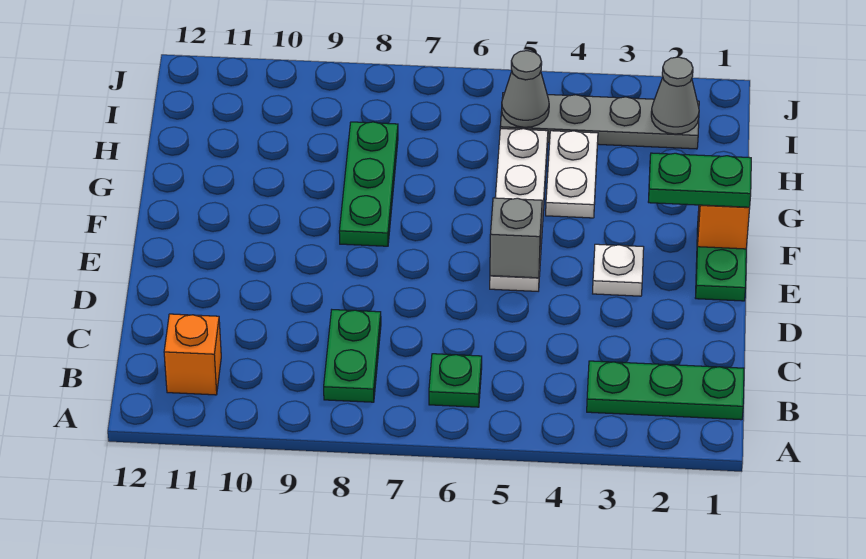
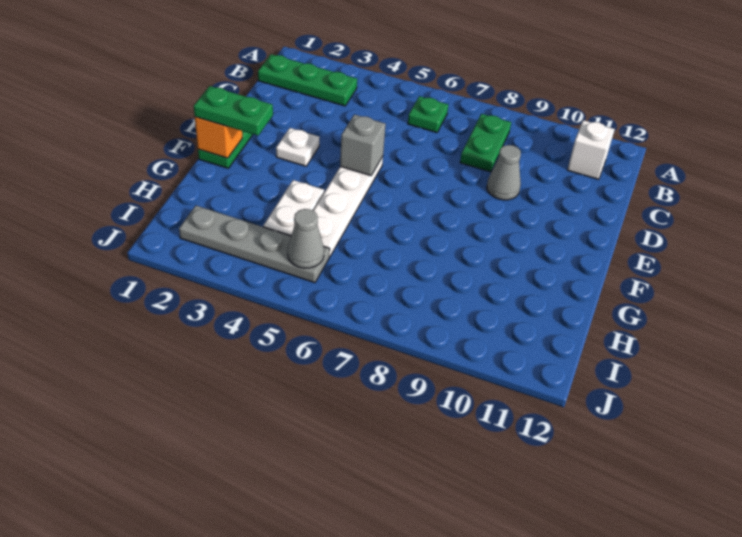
orange 1x1 brick [164,314,221,395] -> white 1x1 brick [567,120,615,179]
green 1x3 plate [339,122,398,246] -> none
grey 1x1 cone [651,57,699,134] -> grey 1x1 cone moved to [487,145,521,200]

